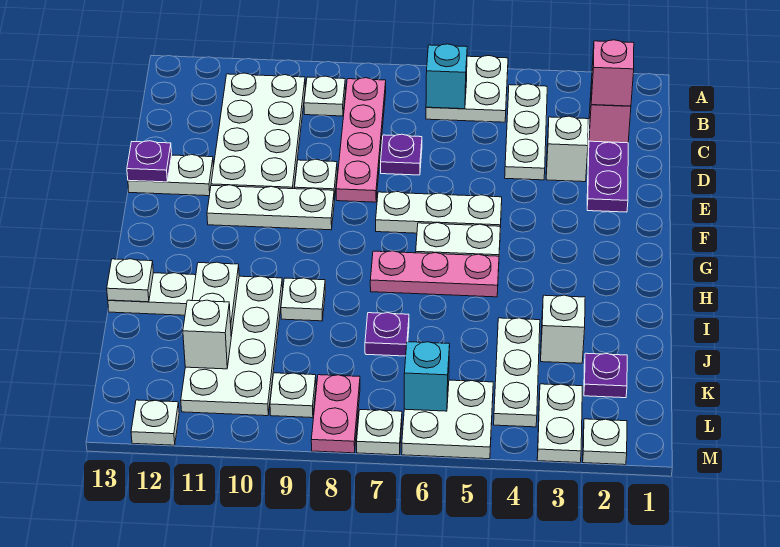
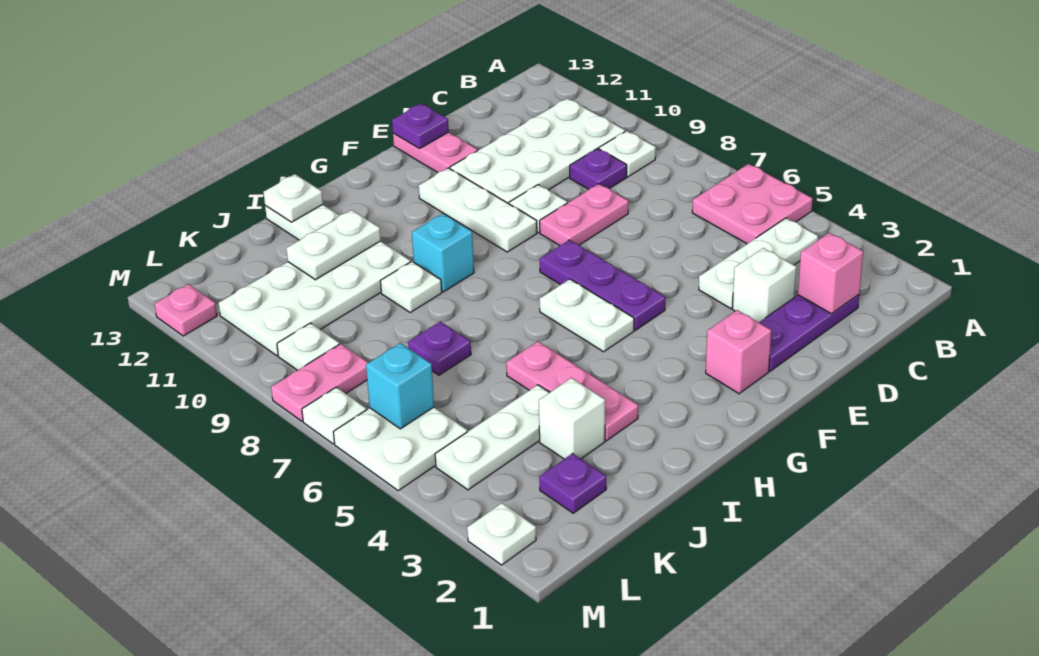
white 2x2 plate [426,56,508,122] -> pink 2x2 plate [692,164,813,244]
cyan 1x1 brick [426,44,467,109] -> cyan 1x1 brick moved to [412,214,474,292]
pink 1x4 plate [336,78,386,202] -> pink 1x2 plate [540,184,629,246]
pink 1x1 brick [591,40,634,106] -> pink 1x1 brick moved to [706,310,771,394]
purple 1x1 plate [381,134,422,175] -> purple 1x1 plate moved to [570,148,627,189]
white 1x2 plate [128,155,213,196] -> pink 1x2 plate [393,132,478,173]
white 1x3 plate [376,192,502,233] -> purple 1x3 plate [540,240,665,330]
pink 1x3 plate [370,251,499,297] -> pink 1x3 plate moved to [506,341,638,441]
white 1x1 brick [183,300,231,369] -> none
white 1x2 plate [537,384,582,463] -> none
white 1x1 plate [131,400,179,445] -> pink 1x1 plate [155,284,217,336]

